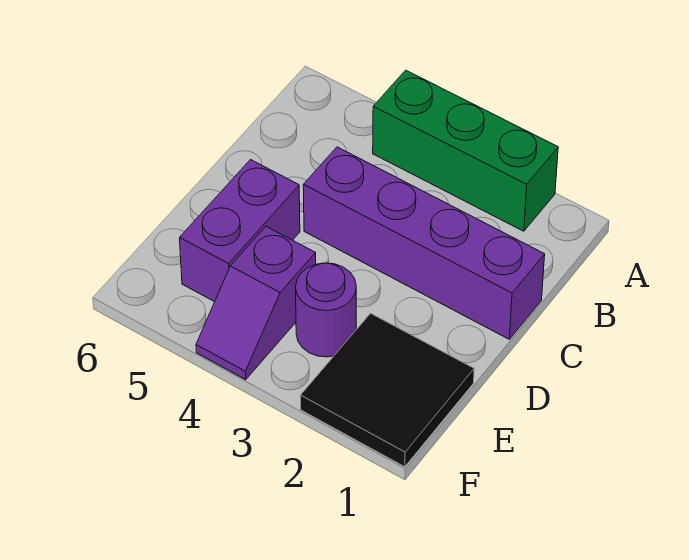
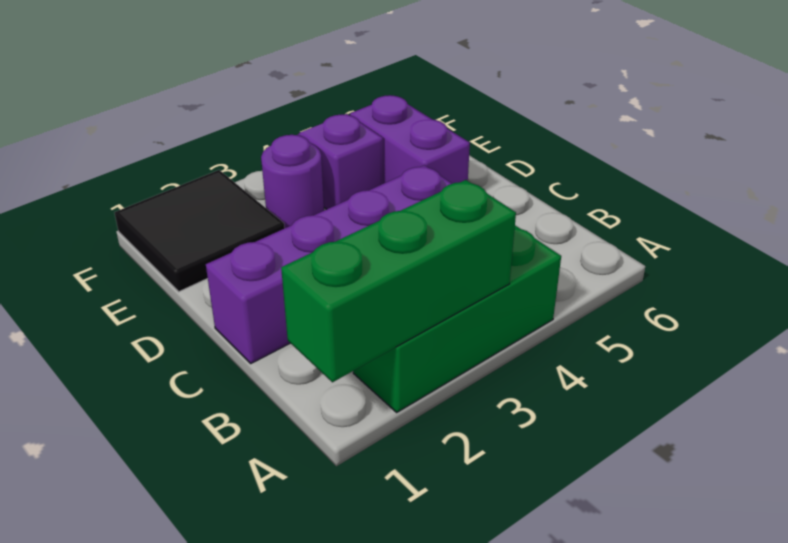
none -> green 1x3 brick [281,180,516,382]

